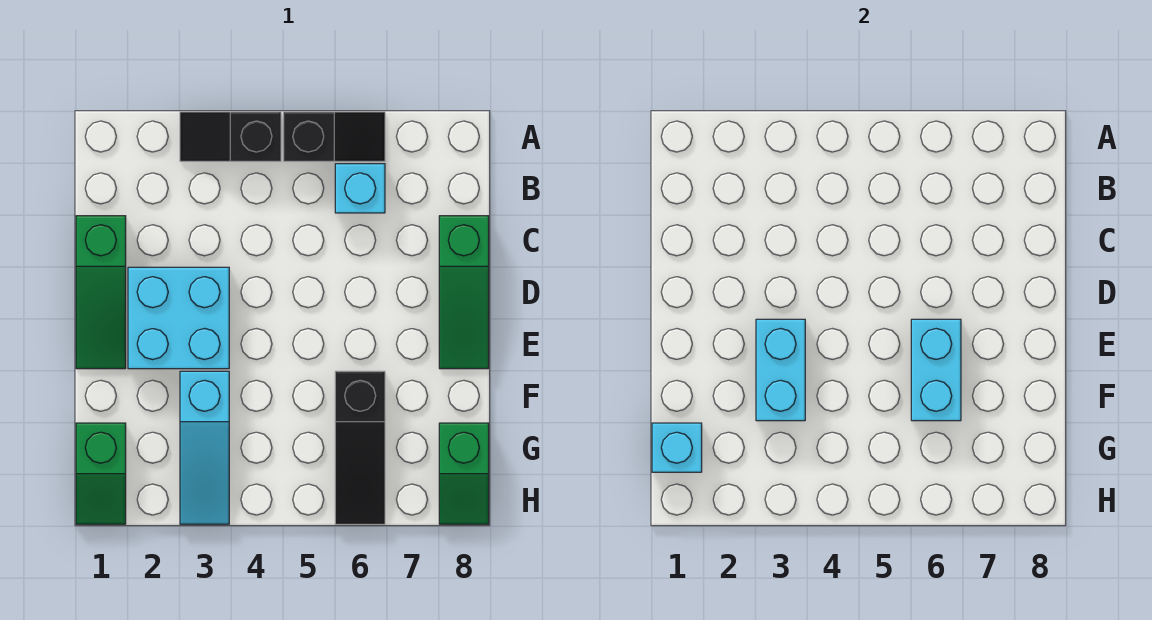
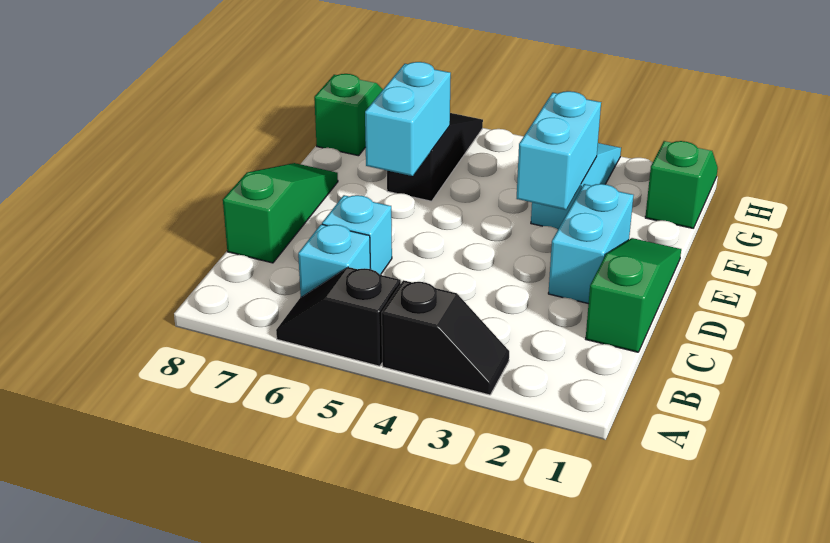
cyan 2x2 brick [128,267,229,369] -> cyan 1x2 brick [548,184,634,304]
cyan 1x1 brick [652,423,702,472] -> cyan 1x1 brick moved to [322,195,392,275]

